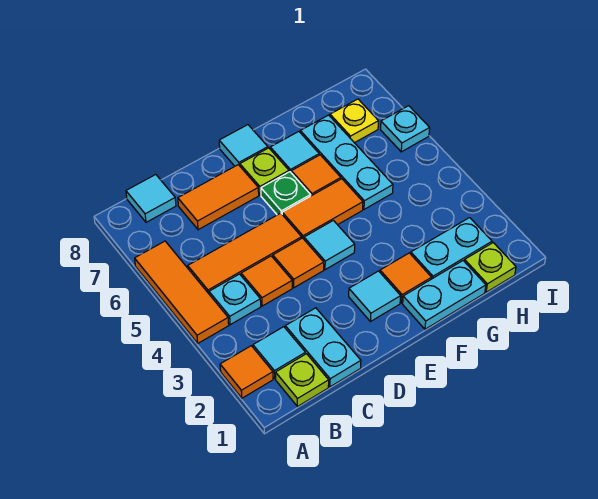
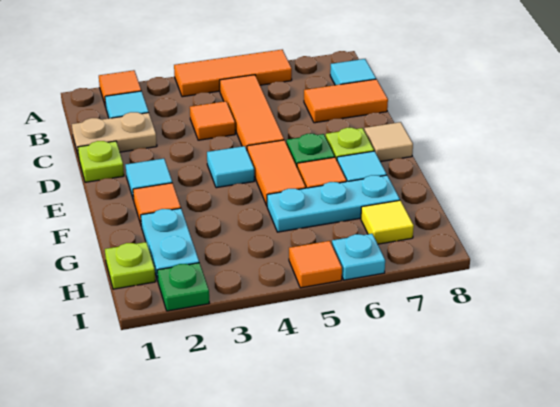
lime 1x1 plate [276,354,329,407] -> lime 1x1 plate moved to [78,141,124,182]
cyan 1x1 plate [209,274,261,325] -> none
cyan 1x2 plate [285,308,361,387] -> tan 1x2 plate [72,112,157,157]
orange 1x2 tile [178,165,259,230] -> orange 1x2 tile turned to [304,79,388,123]
orange 1x1 tile [273,238,324,288] -> orange 1x1 tile moved to [289,241,342,288]
cyan 1x1 tile [219,125,268,166] -> tan 1x1 tile [364,122,413,162]
cyan 1x2 plate [403,261,486,329] -> none
yellow 1x1 plate [330,99,378,143] -> yellow 1x1 tile [361,200,414,244]
none -> green 1x1 plate [157,263,209,311]

